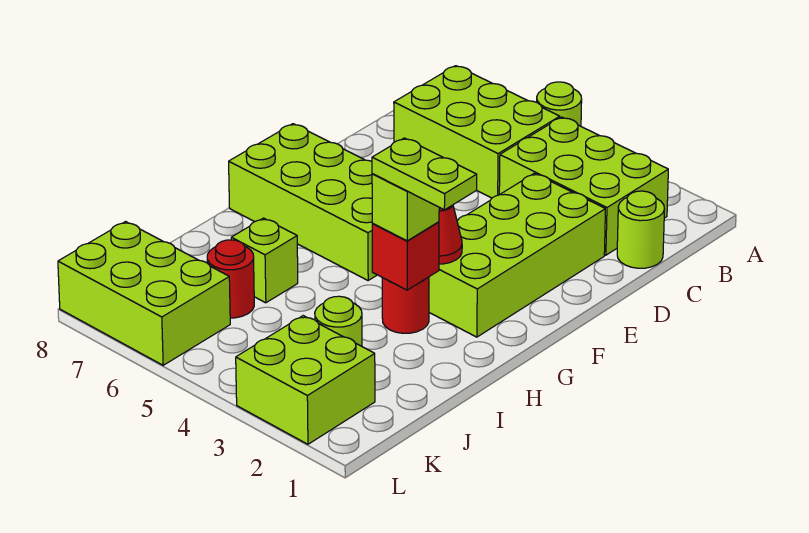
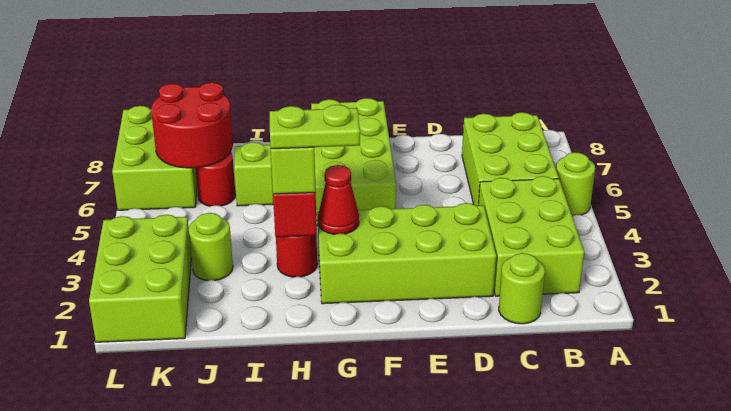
lime 1x2 plate [372,138,477,210] -> lime 1x2 plate turned to [270,105,360,149]
none -> red 2x2 round brick [151,82,233,168]
lime 2x2 brick [236,316,375,444] -> lime 2x3 brick [89,215,191,342]

